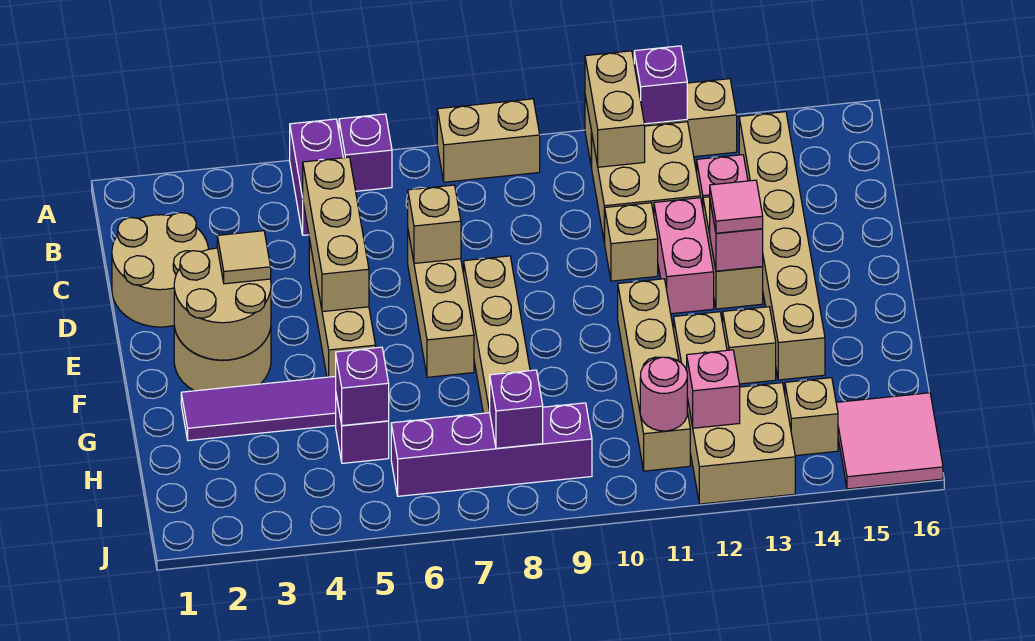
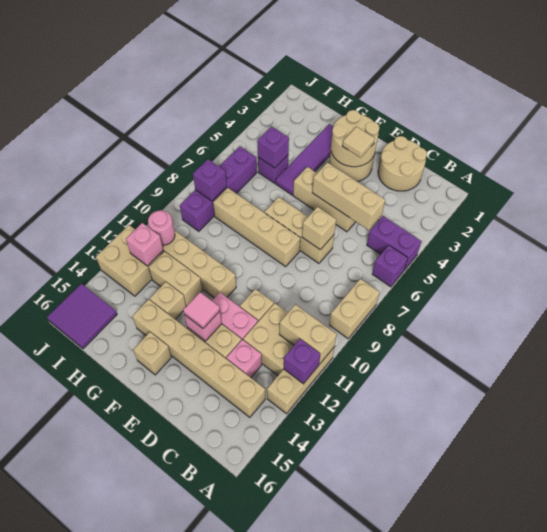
tan 1x1 brick [785,378,838,456] -> tan 1x1 brick moved to [133,332,172,375]
pink 2x2 tile [836,393,943,489] -> purple 2x2 tile [47,284,117,349]

